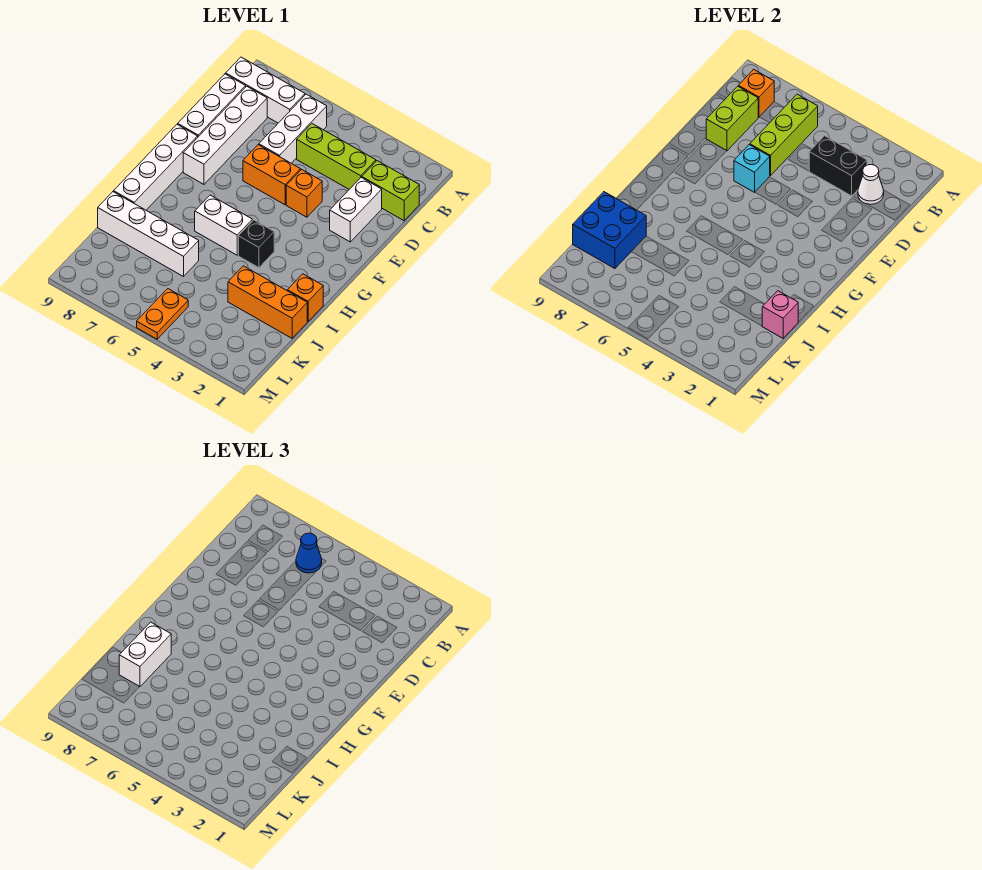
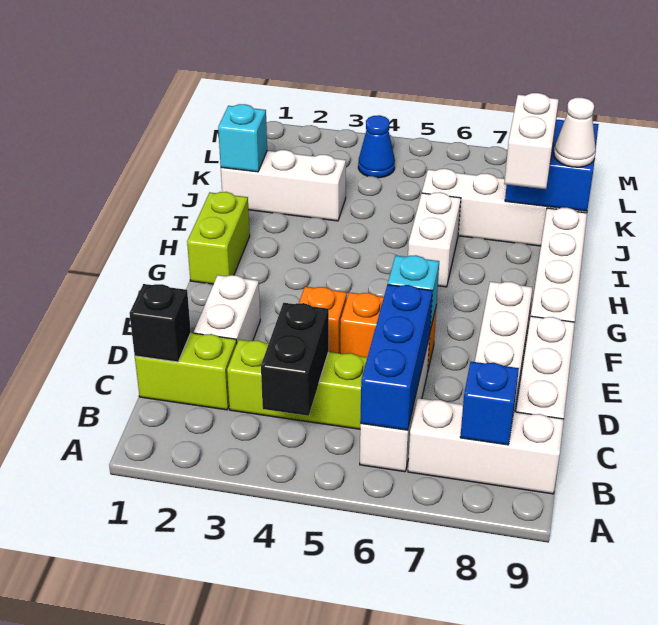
lime 1x3 brick [750,94,818,176] -> blue 1x3 brick [360,285,433,430]
blue 1x1 cone [296,533,322,573] -> blue 1x1 cone moved to [358,115,395,178]
orange 1x1 brick [738,69,774,117] -> blue 1x1 brick [460,362,519,445]
white 1x1 cone [858,165,884,204] -> white 1x1 cone moved to [554,98,596,167]
black 1x2 brick [809,136,867,196] -> black 1x2 brick turned to [261,303,329,416]
lime 1x2 brick [706,86,758,151] -> lime 1x2 brick moved to [187,192,250,284]
black 1x1 brick [238,220,274,268] -> black 1x1 brick moved to [129,284,191,362]
white 1x2 brick [195,195,252,255] -> white 1x2 brick turned to [408,192,461,287]
orange 1x1 brick [287,274,323,321] -> none
orange 1x3 brick [228,266,307,338] -> white 1x3 brick [221,150,346,221]
pink 1x1 brick [762,291,798,338] -> cyan 1x1 brick [218,104,267,172]
orange 1x2 plate [137,289,188,339] -> none

